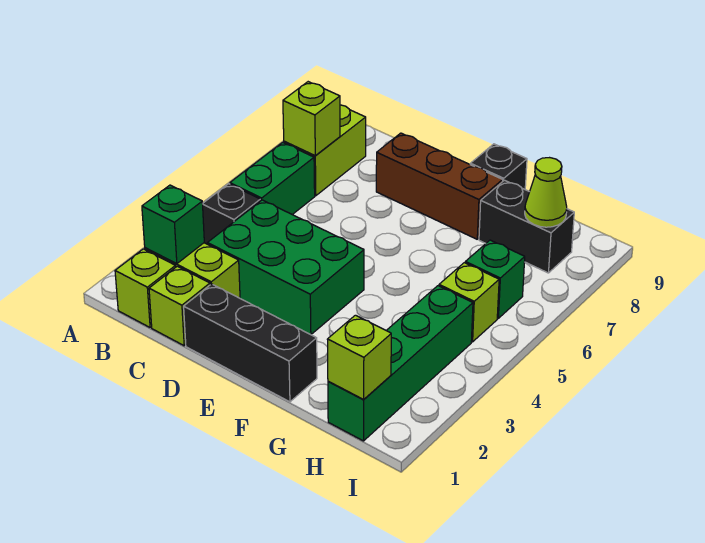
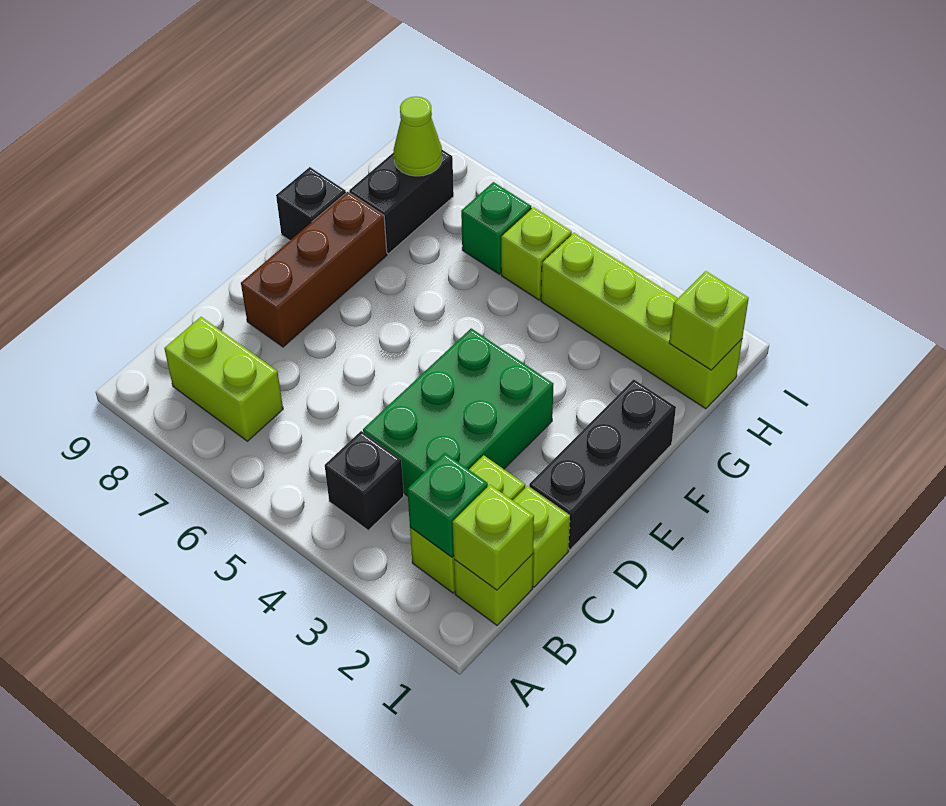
green 1x2 brick [230,143,315,215] -> none
lime 1x1 brick [283,82,340,155] -> lime 1x1 brick moved to [453,485,534,590]
green 1x4 brick [328,286,473,441] -> lime 1x4 brick [541,233,742,409]

